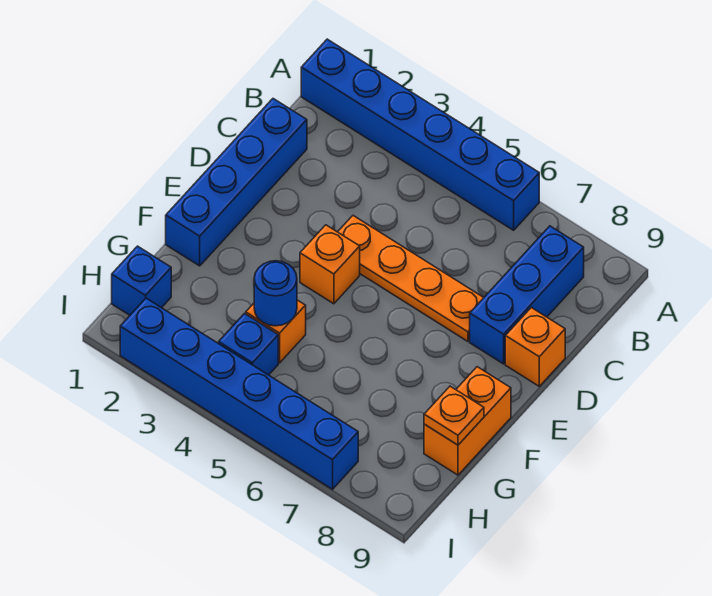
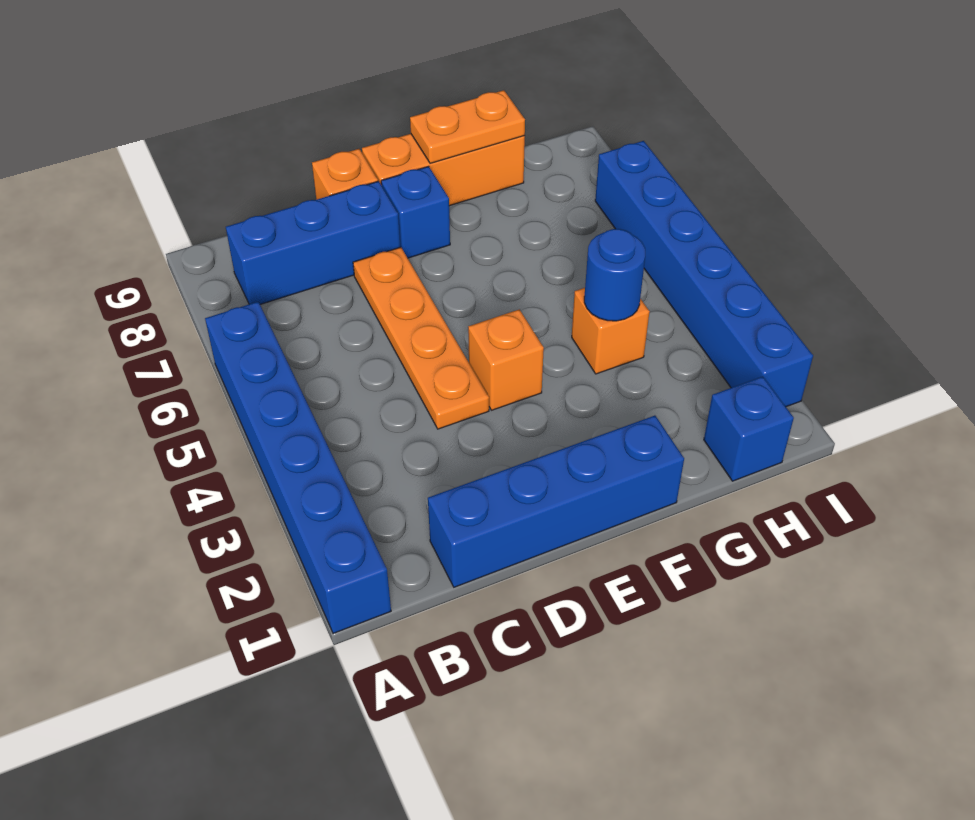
orange 1x2 brick [424,367,511,475] -> orange 1x3 brick [362,134,525,206]
orange 1x1 plate [424,386,484,445] -> orange 1x2 plate [410,90,525,163]
blue 1x1 brick [219,314,278,375] -> blue 1x1 brick moved to [381,166,450,258]

